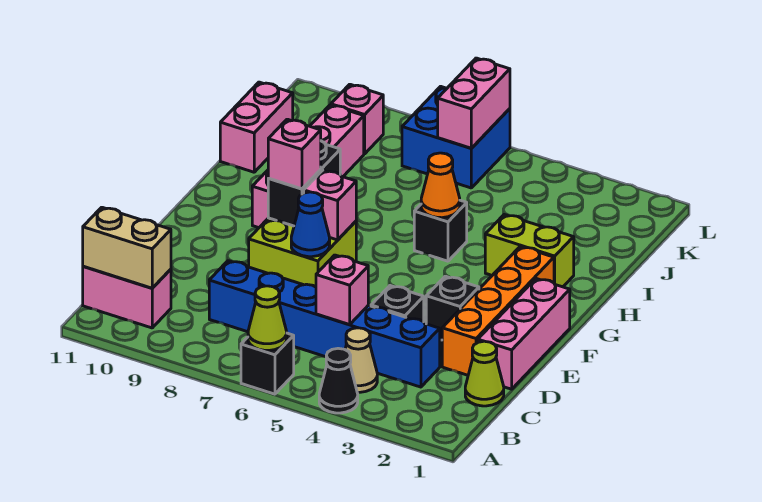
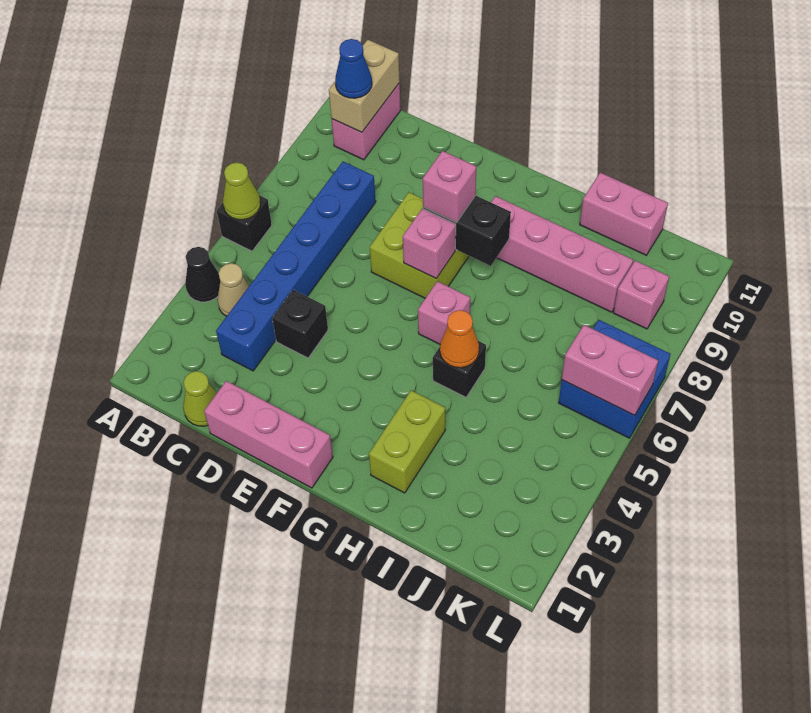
pink 1x1 brick [316,255,368,325] -> pink 1x1 brick moved to [418,281,470,344]
orange 1x4 brick [442,247,554,375] -> none
black 1x1 brick [426,276,479,340] -> none
blue 1x1 cone [291,192,330,257] -> blue 1x1 cone moved to [335,39,372,98]

